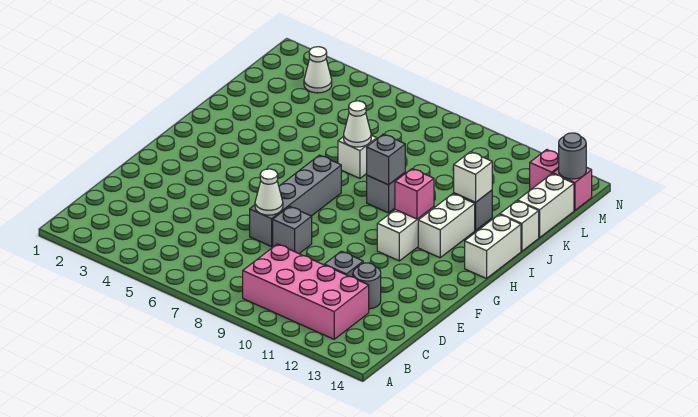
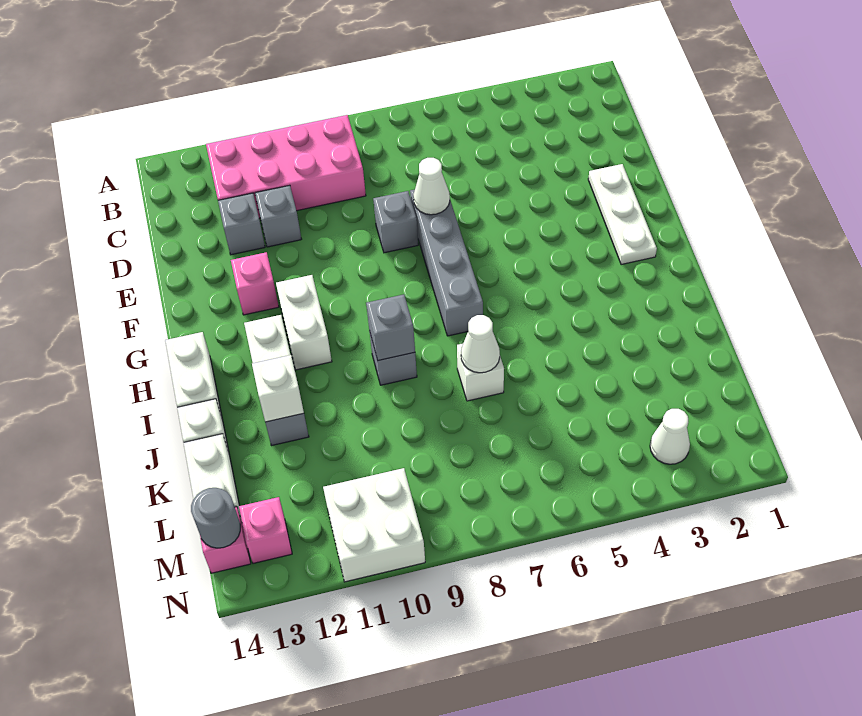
grey 1x1 round brick [353,263,381,309] -> grey 1x1 brick [218,193,265,255]
none -> white 1x3 plate [588,164,657,265]
pink 1x1 brick [395,169,434,219] -> pink 1x1 brick moved to [231,252,279,315]
none -> white 2x2 brick [323,468,425,582]

